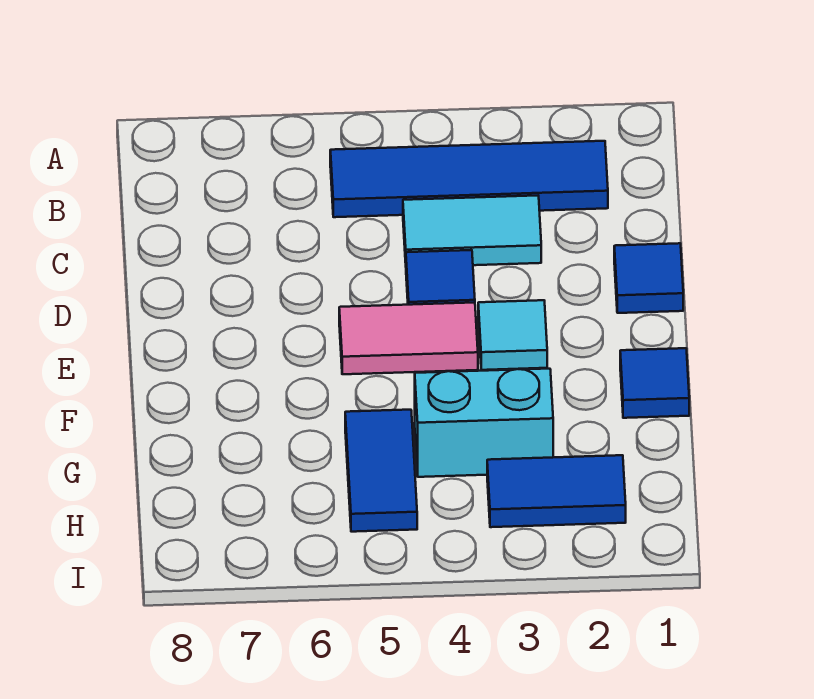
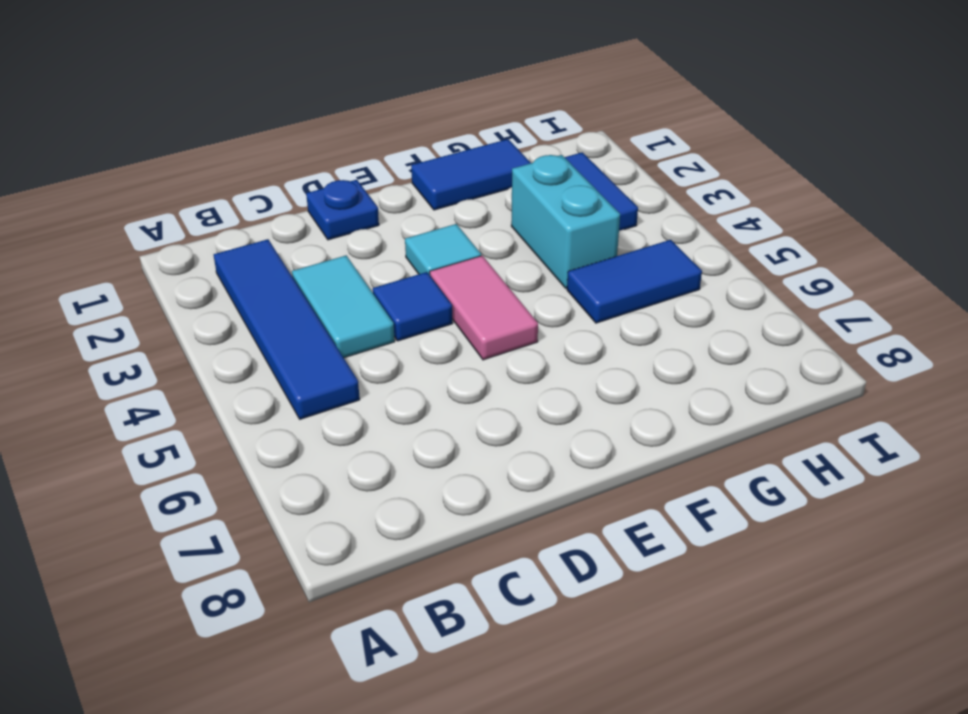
blue 1x1 tile [614,243,683,313] -> blue 1x1 plate [306,180,379,240]
blue 1x1 tile [620,348,689,418] -> blue 1x2 tile [411,139,531,210]

